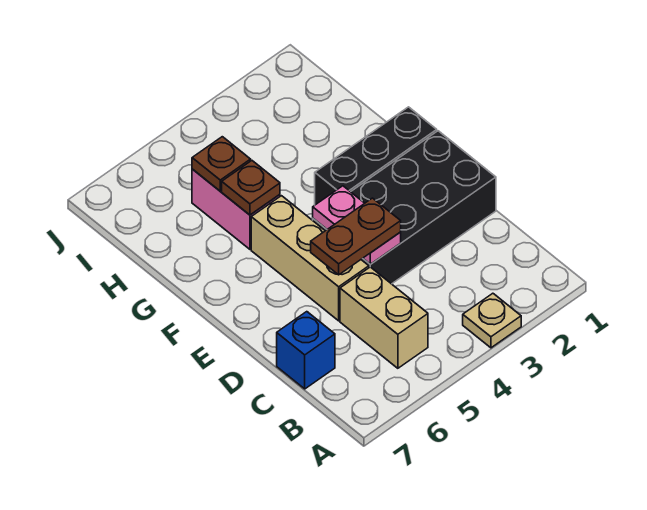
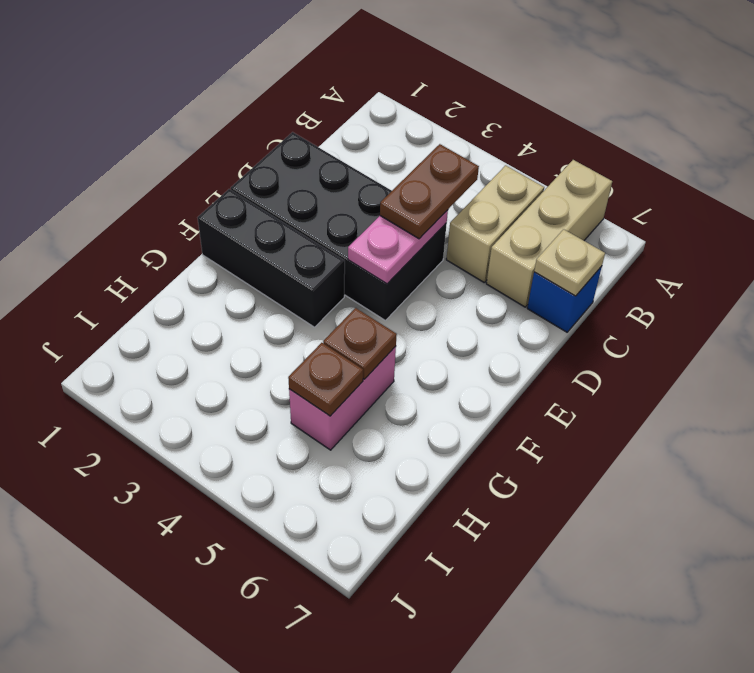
tan 1x1 plate [463,293,521,348] -> tan 1x1 plate moved to [534,229,605,296]
brown 1x2 plate [311,198,401,275] -> brown 1x2 plate turned to [380,144,479,239]
tan 1x3 brick [251,196,369,321] -> tan 1x3 brick moved to [486,160,612,307]

